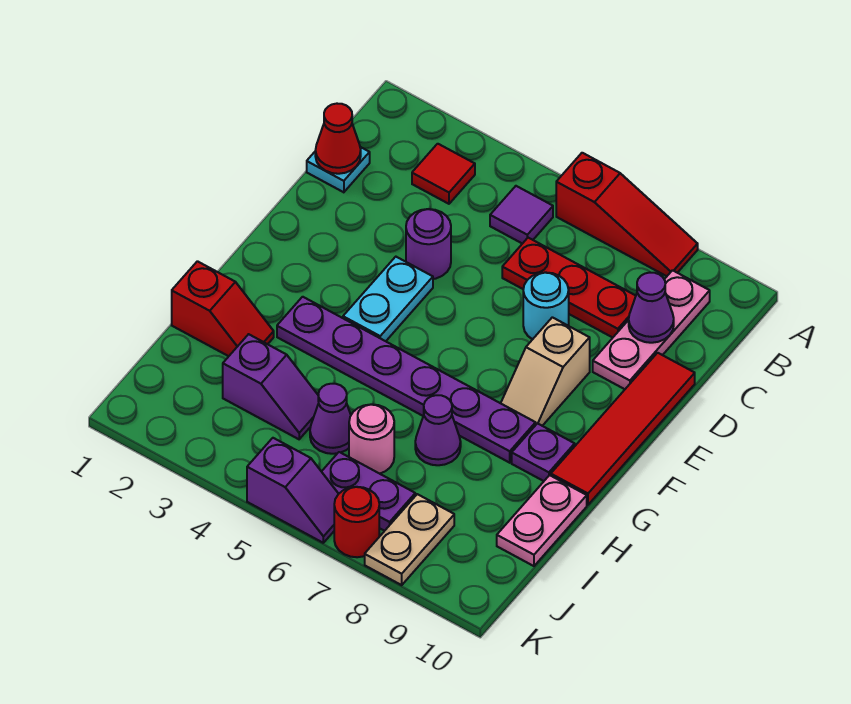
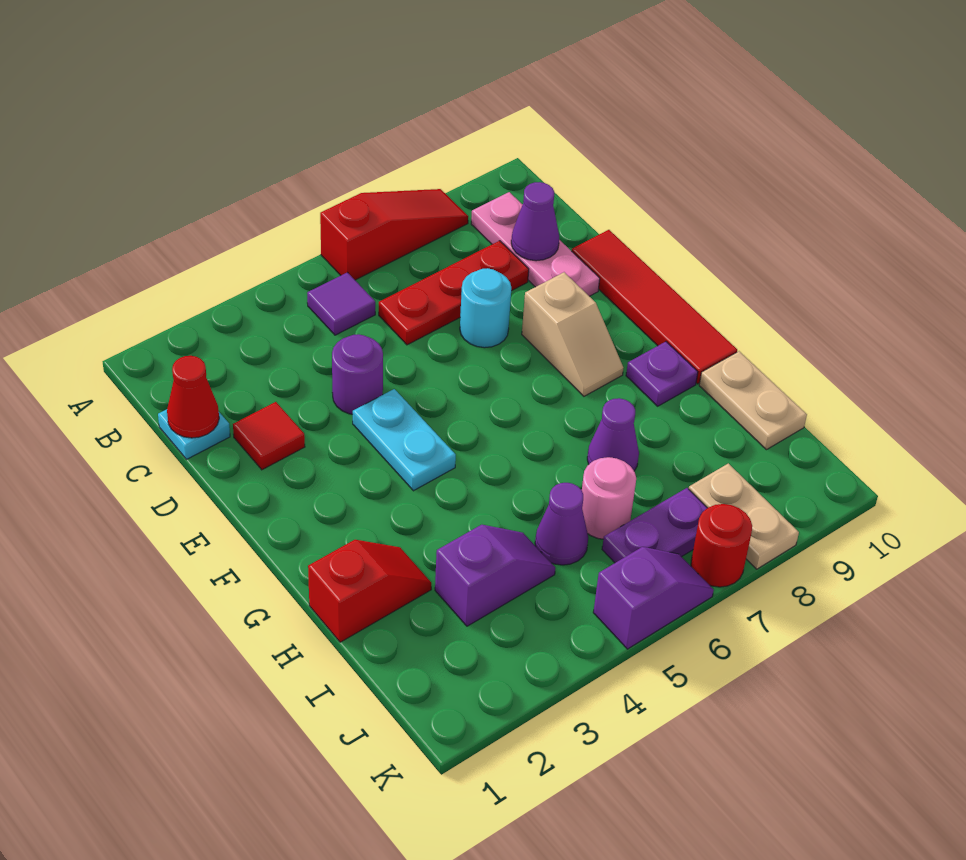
red 1x1 tile [412,144,475,204] -> red 1x1 tile moved to [233,402,305,470]
purple 1x6 plate [277,297,536,463] -> none
pink 1x2 plate [497,475,587,566] -> tan 1x2 plate [699,351,807,450]

